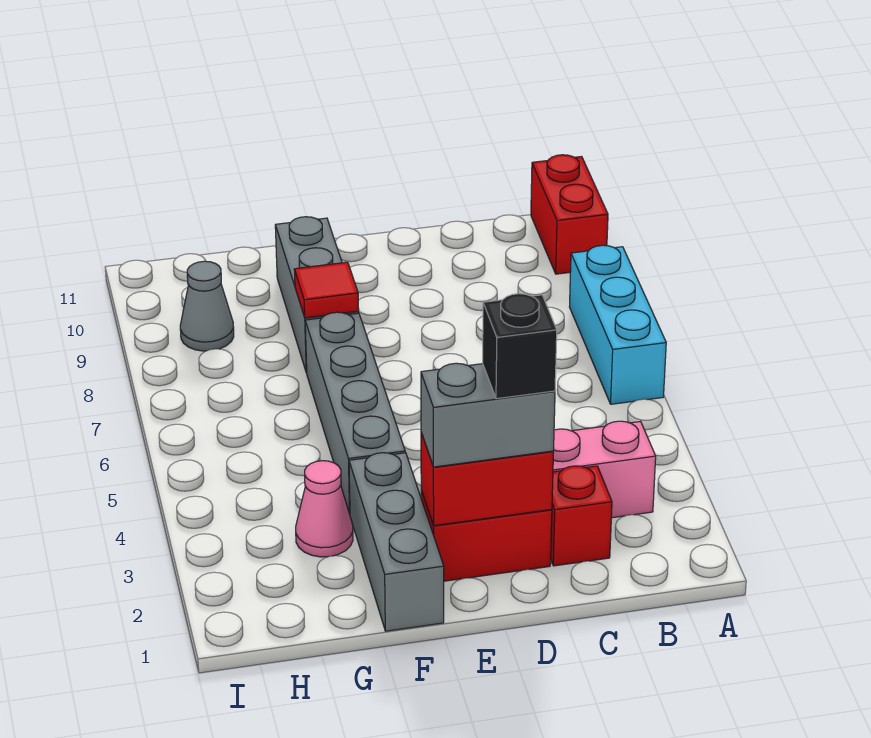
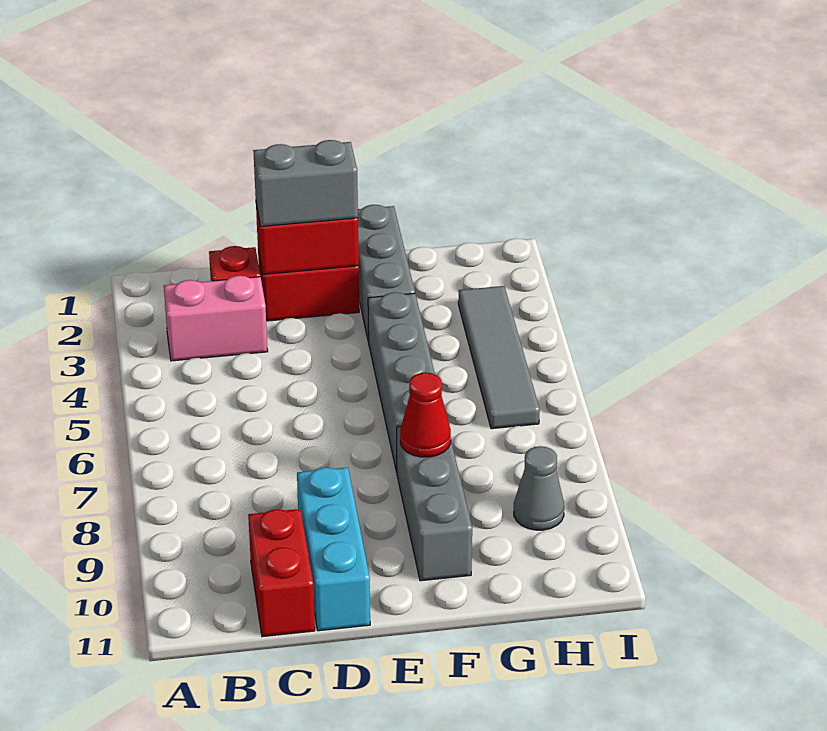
cyan 1x3 brick [569,245,666,404] -> cyan 1x3 brick moved to [297,467,370,631]
red 1x2 brick [531,155,608,274] -> red 1x2 brick moved to [248,509,315,637]
black 1x1 brick [483,294,557,399] -> none
red 1x1 tile [294,262,359,318] -> red 1x1 cone [400,372,451,457]
pink 1x1 cone [296,461,353,557] -> none
none -> grey 1x4 tile [458,286,540,429]

